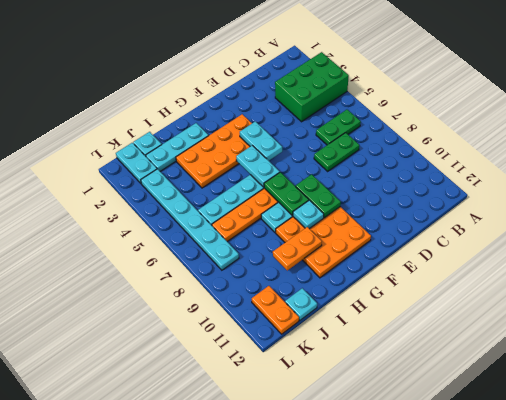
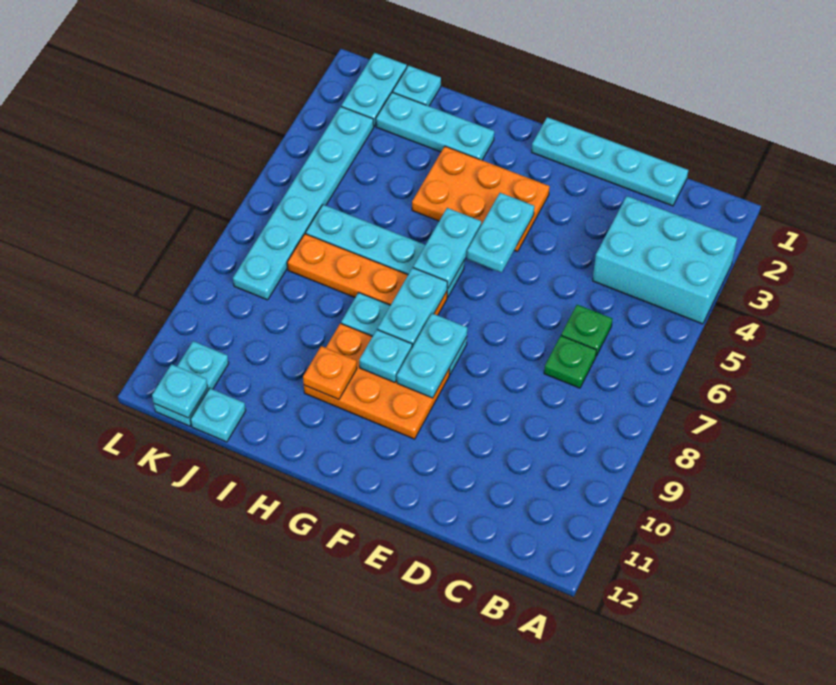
green 2x3 brick [275,52,349,122] -> cyan 2x3 brick [593,196,737,324]
green 1x2 plate [316,110,361,145] -> green 1x1 plate [561,305,612,356]
none -> cyan 1x4 plate [532,117,688,206]
green 1x2 plate [314,133,359,171] -> green 1x1 plate [544,336,596,388]
orange 2x4 plate [176,114,252,188] -> orange 2x3 plate [412,146,550,252]
green 1x2 plate [296,174,341,218] -> cyan 1x2 plate [397,313,467,398]
orange 3x3 plate [276,207,371,278] -> orange 2x3 plate [304,323,450,439]
green 1x2 plate [264,172,309,216] -> cyan 1x2 plate [378,268,448,347]
orange 1x2 plate [273,227,322,270] -> orange 1x1 plate [303,346,357,399]
orange 1x2 plate [252,286,299,334] -> cyan 1x2 plate [154,341,229,426]
none -> cyan 1x1 plate [152,364,208,418]

